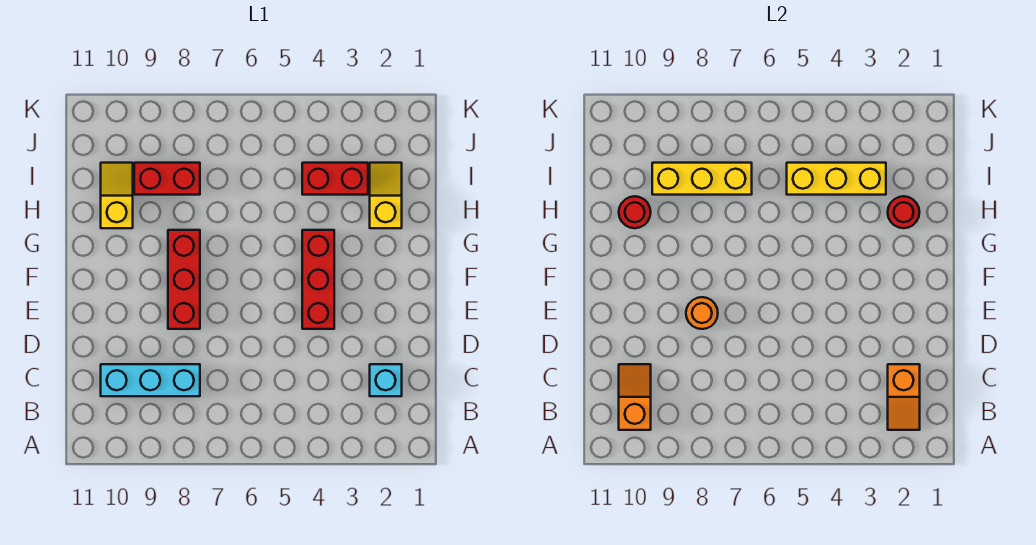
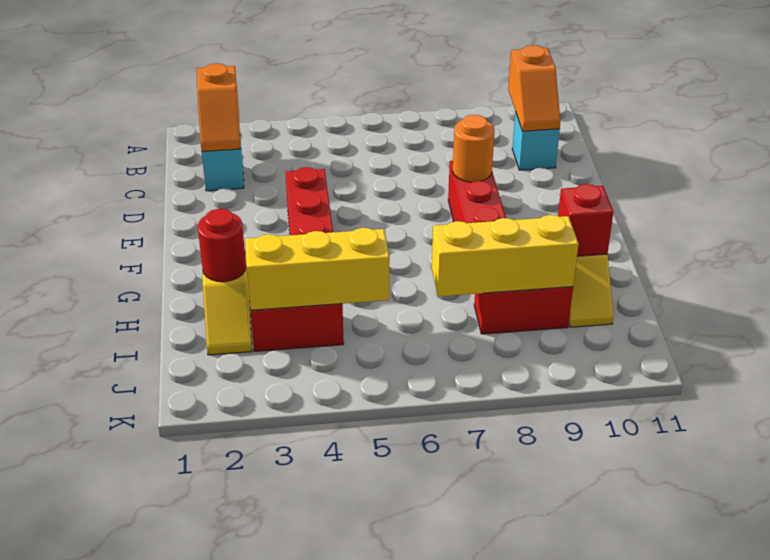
orange 1x2 slope [888,364,920,430] -> orange 1x2 slope turned to [197,63,240,151]
cyan 1x3 brick [101,364,200,396] -> cyan 1x1 brick [512,112,560,170]
red 1x1 round brick [619,196,651,228] -> red 1x1 brick [558,184,613,256]

